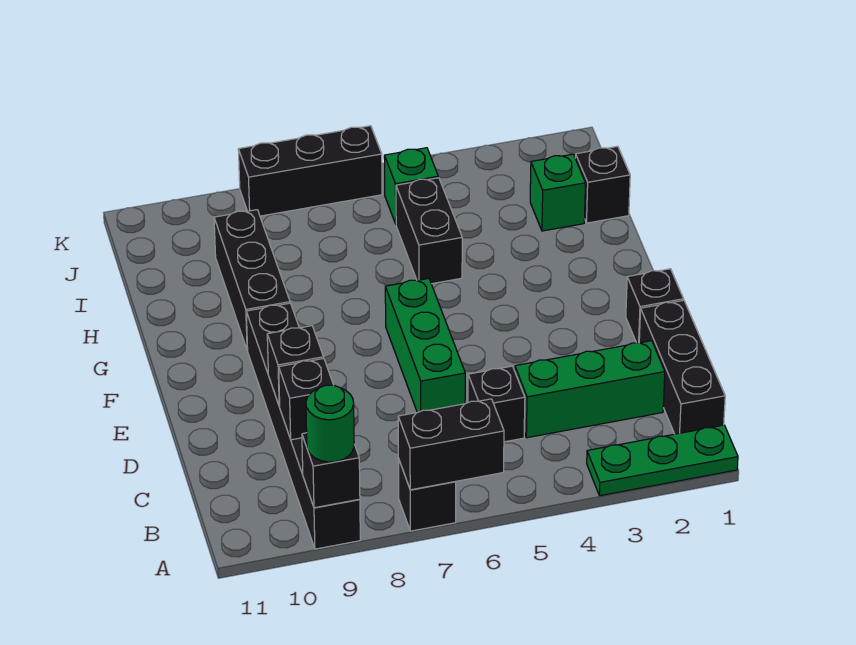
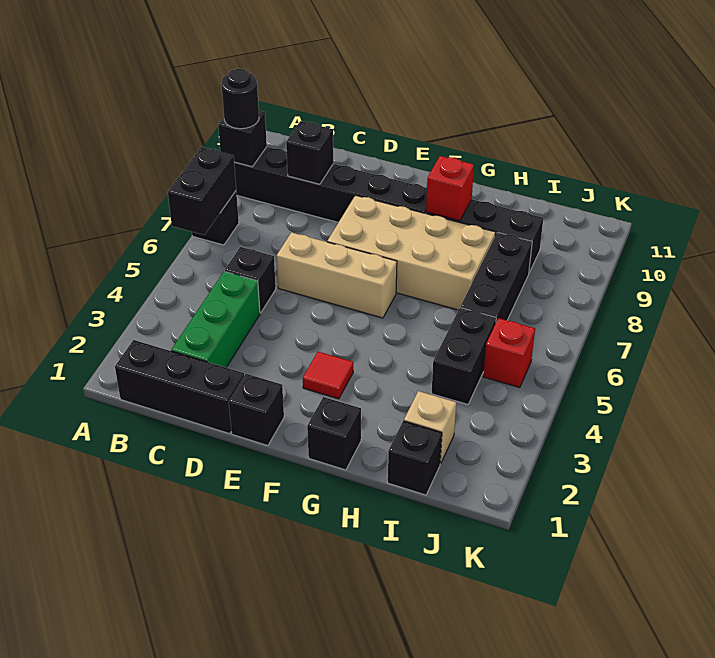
green 1x3 plate [587,425,738,496] -> none
green 1x1 round brick [306,385,354,462] -> black 1x1 round brick [221,69,259,129]
green 1x3 brick [385,278,465,412] -> tan 1x3 brick [276,232,397,318]
black 1x1 brick [267,326,324,406] -> black 1x1 brick moved to [307,397,361,470]
none -> tan 2x4 brick [327,195,496,310]
none -> red 1x1 tile [303,352,353,399]
none -> red 1x1 brick [426,156,474,221]
black 1x2 brick [396,178,462,284] -> black 1x2 brick turned to [432,308,496,404]
green 1x1 brick [530,154,585,231] -> tan 1x1 brick [404,391,456,464]
green 1x1 brick [384,148,438,224] -> red 1x1 brick [483,318,535,388]
black 1x3 brick [238,126,382,216] -> black 1x3 brick moved to [460,232,532,322]

